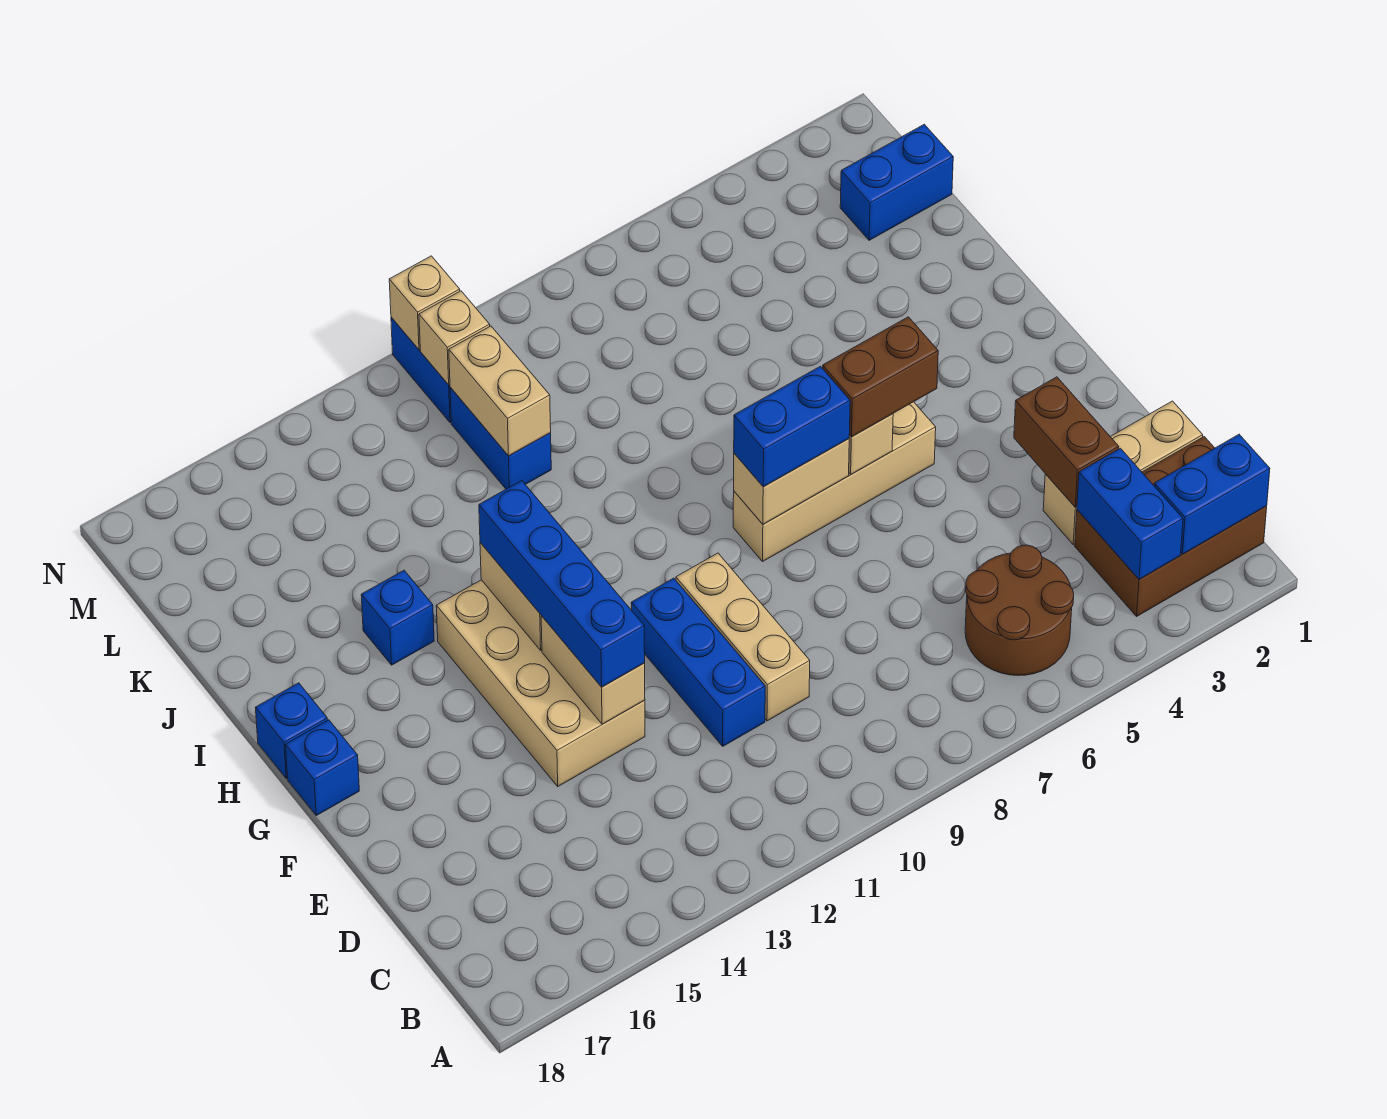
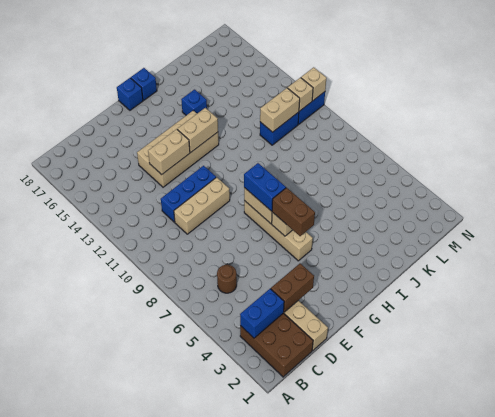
blue 1x2 brick [1154,434,1270,554] -> none
brown 2x2 round brick [965,545,1074,676] -> brown 1x1 round brick [217,265,237,293]
blue 1x4 brick [479,481,645,687] -> none
blue 1x2 brick [840,124,953,240] -> none

